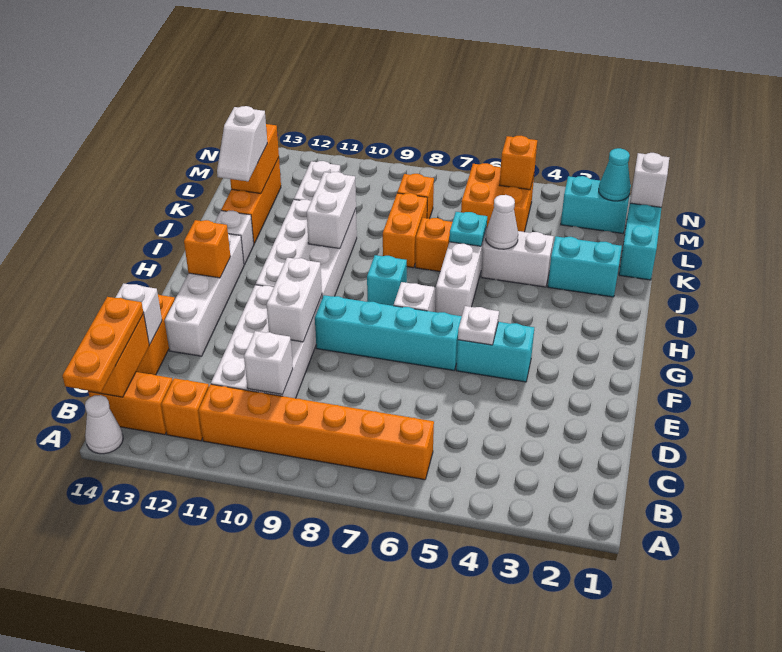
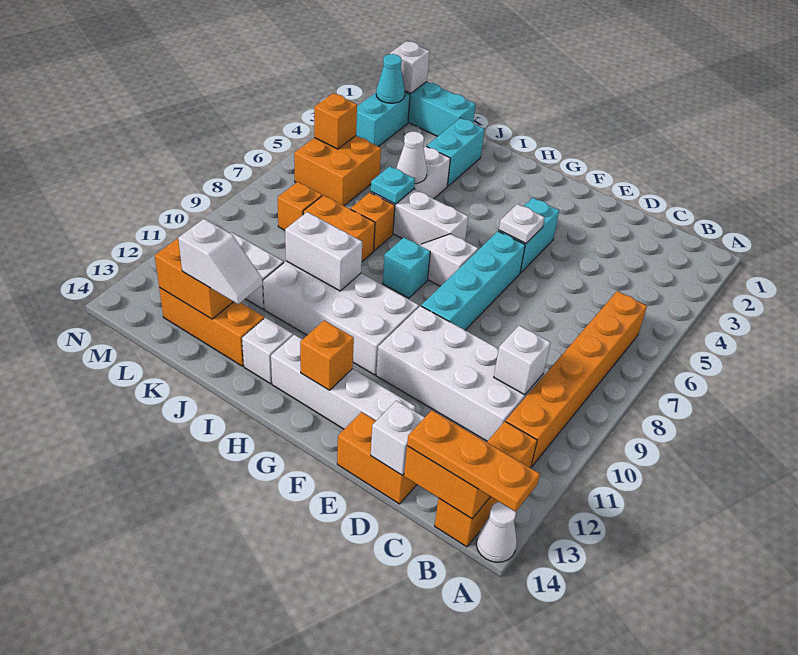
white 1x2 brick [267,258,322,342] -> none

